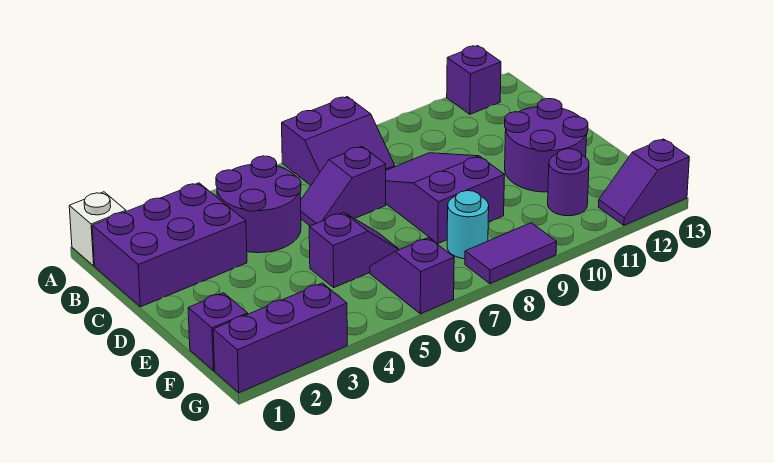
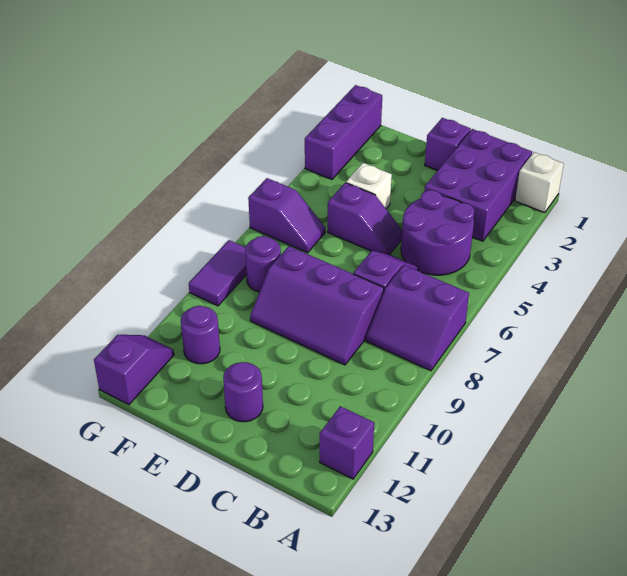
purple 2x2 slope [282,97,395,185] -> purple 2x2 slope turned to [366,265,469,371]
purple 2x3 slope [386,153,505,243] -> purple 2x3 slope turned to [250,246,384,365]
purple 2x2 round brick [505,99,588,192] -> purple 1x1 round brick [223,362,263,422]
none -> white 1x1 brick [346,163,392,209]
purple 1x2 slope [309,212,400,288] -> purple 1x2 slope turned to [328,183,402,255]
purple 1x1 brick [188,293,248,371] -> purple 1x1 brick moved to [425,118,471,171]
cyan 1x1 round brick [447,191,489,259] -> purple 1x1 round brick [245,236,281,292]

